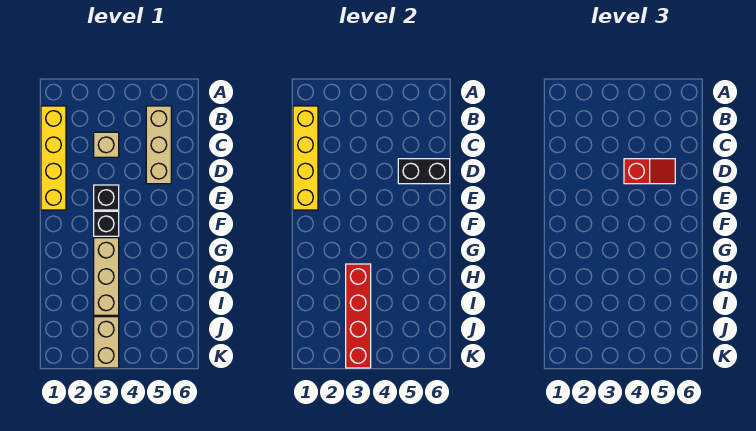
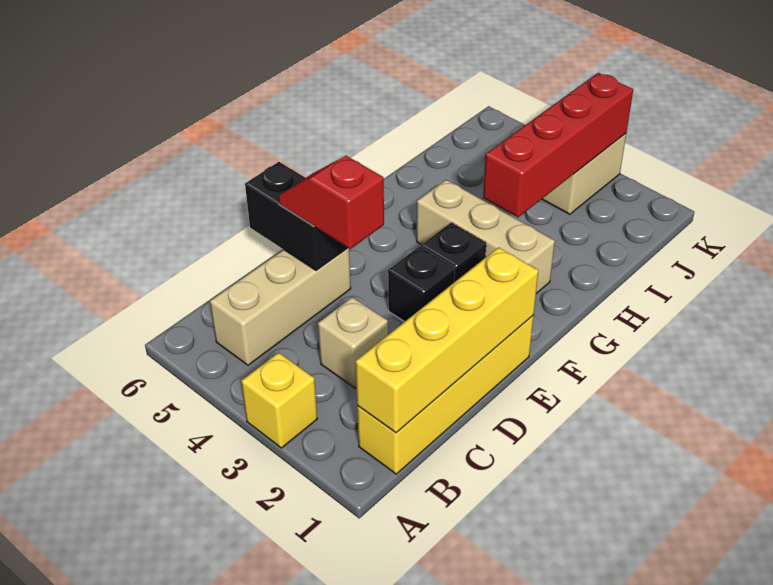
none -> yellow 1x1 brick [241,353,317,448]
tan 1x3 brick [94,238,119,315] -> tan 1x3 brick turned to [417,180,555,293]

